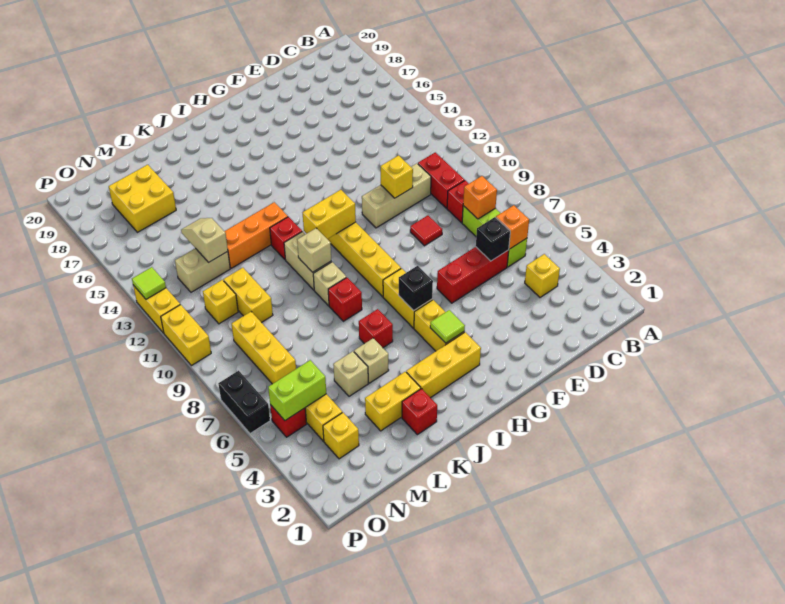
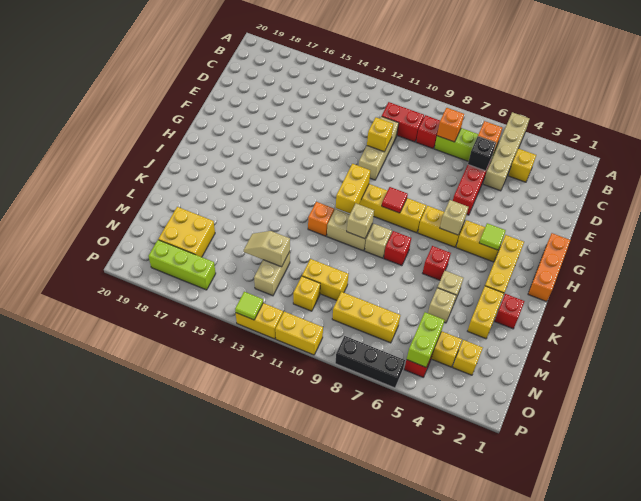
none -> tan 1x4 brick [483,112,529,191]
red 1x1 tile [410,215,442,246] -> red 1x1 tile moved to [382,187,408,213]
black 1x1 brick [399,266,433,311] -> tan 1x1 brick [440,200,468,235]
red 1x1 brick [270,217,302,259] -> orange 1x1 brick [308,202,335,236]
orange 1x3 brick [224,202,288,268] -> orange 1x3 brick moved to [528,233,570,302]
none -> lime 1x3 brick [149,240,216,290]
black 1x2 brick [218,371,270,434] -> black 1x3 brick [335,336,405,388]

